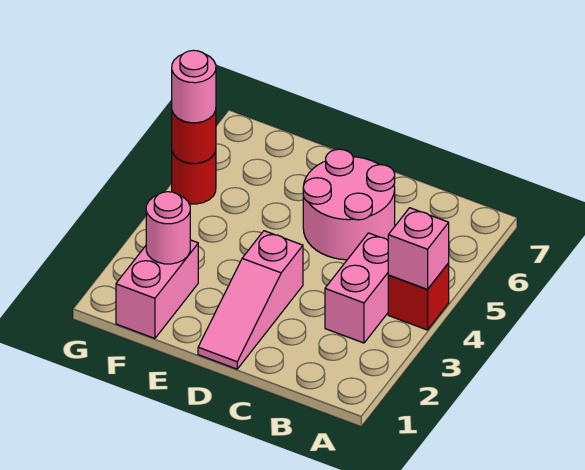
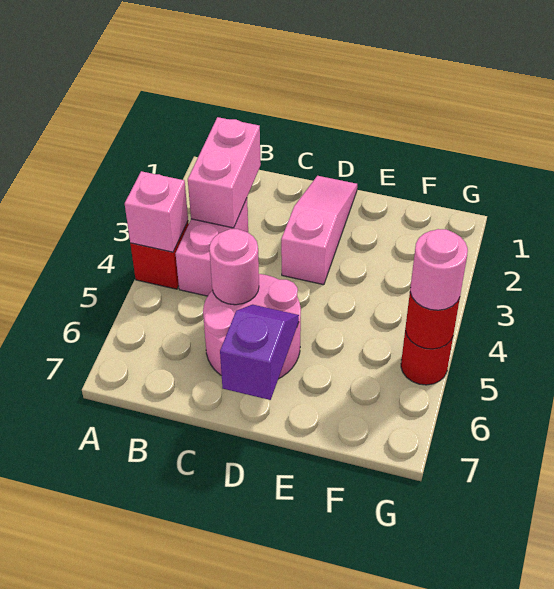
none -> purple 1x2 slope [220,305,299,400]
pink 1x2 brick [116,240,198,338] -> pink 1x2 brick moved to [188,117,261,228]
pink 1x1 round brick [146,192,190,264] -> pink 1x1 round brick moved to [209,229,259,305]

